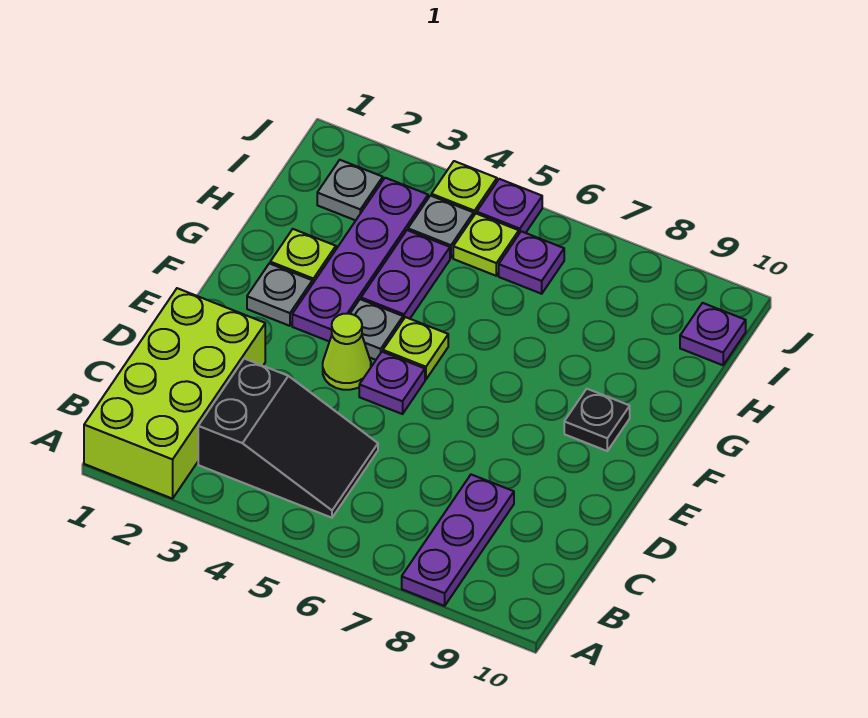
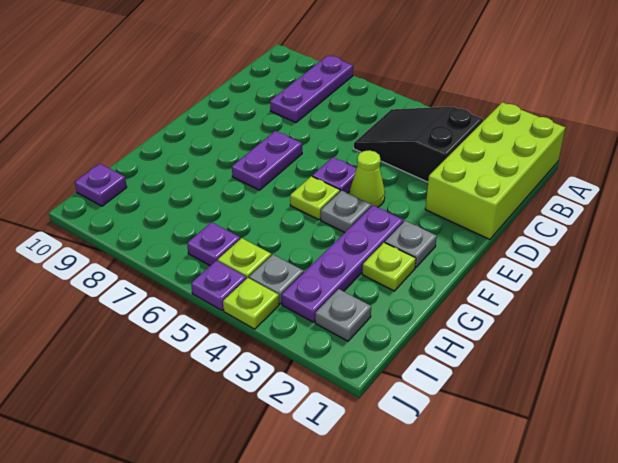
black 1x1 plate [564,389,630,451] -> none
purple 1x2 plate [361,230,450,320] -> purple 1x2 plate moved to [232,131,302,190]

